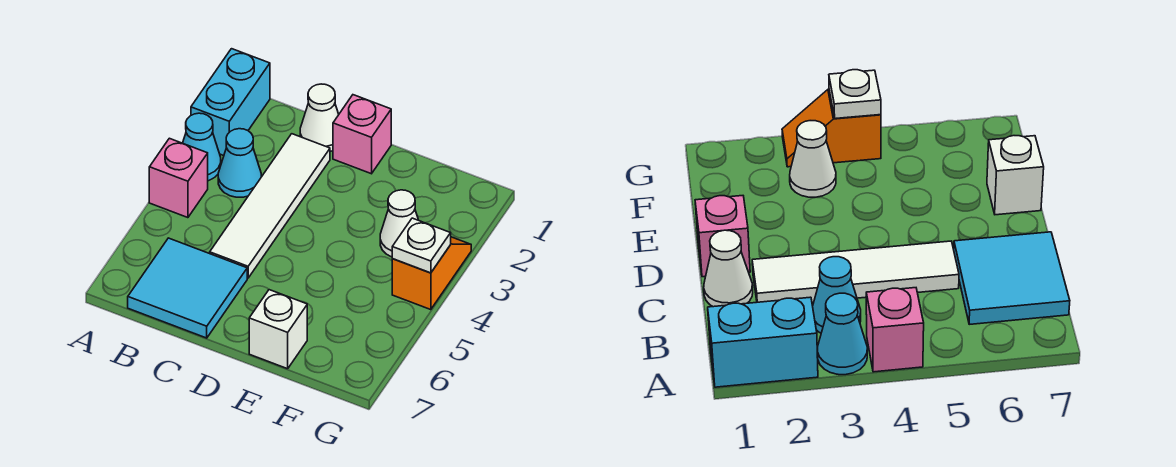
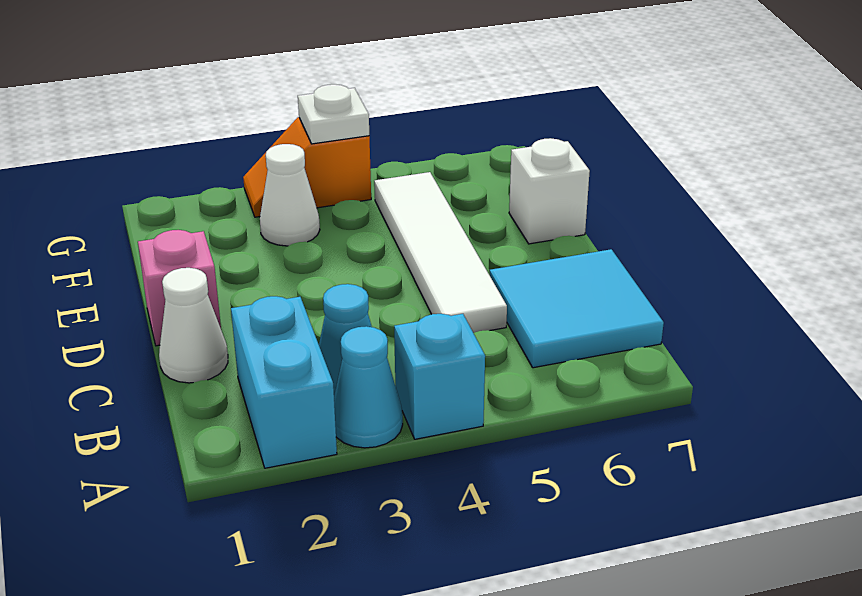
cyan 1x2 brick [191,49,270,156] -> cyan 1x2 brick turned to [231,296,337,468]
pink 1x1 brick [149,138,208,218] -> cyan 1x1 brick [394,314,485,439]
white 1x4 tile [210,134,330,278] -> white 1x4 tile turned to [374,172,507,333]

